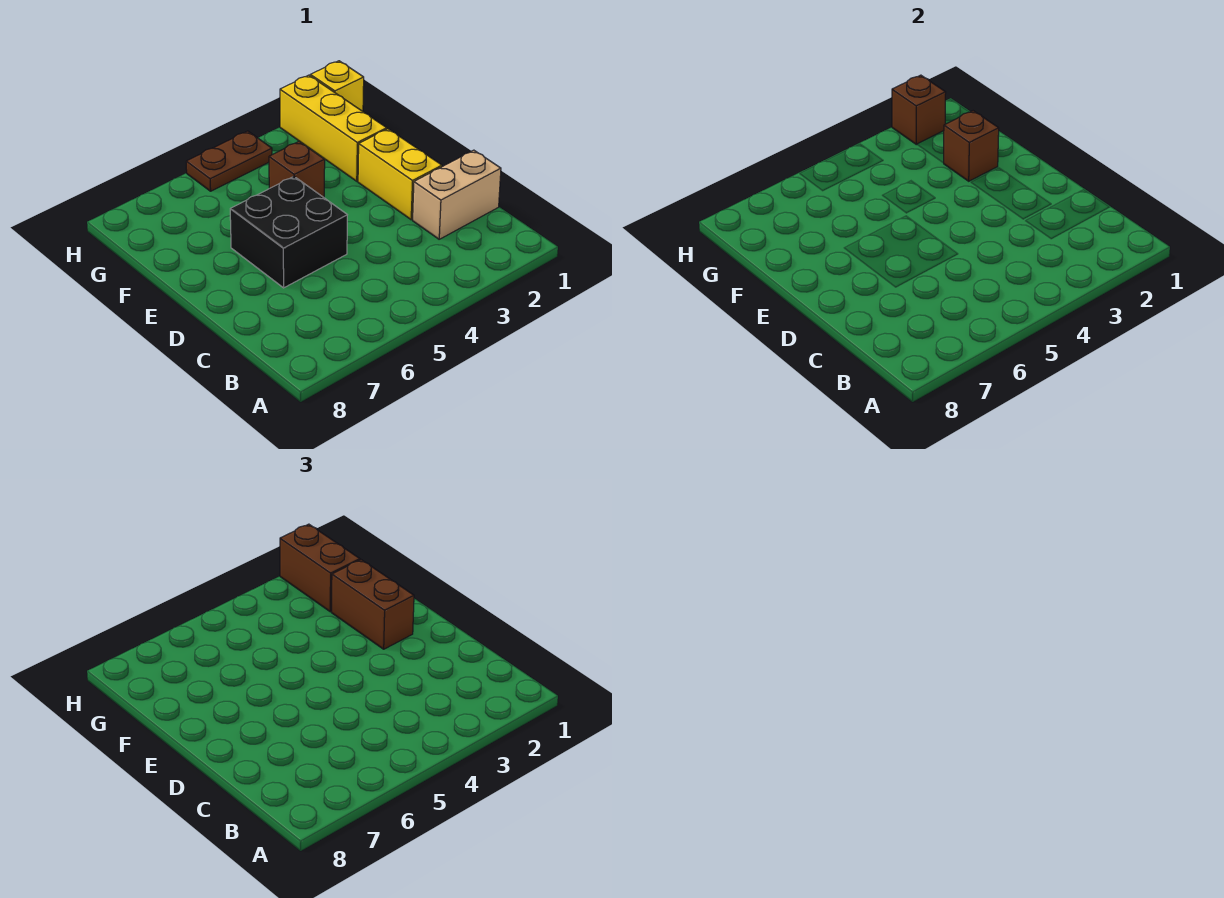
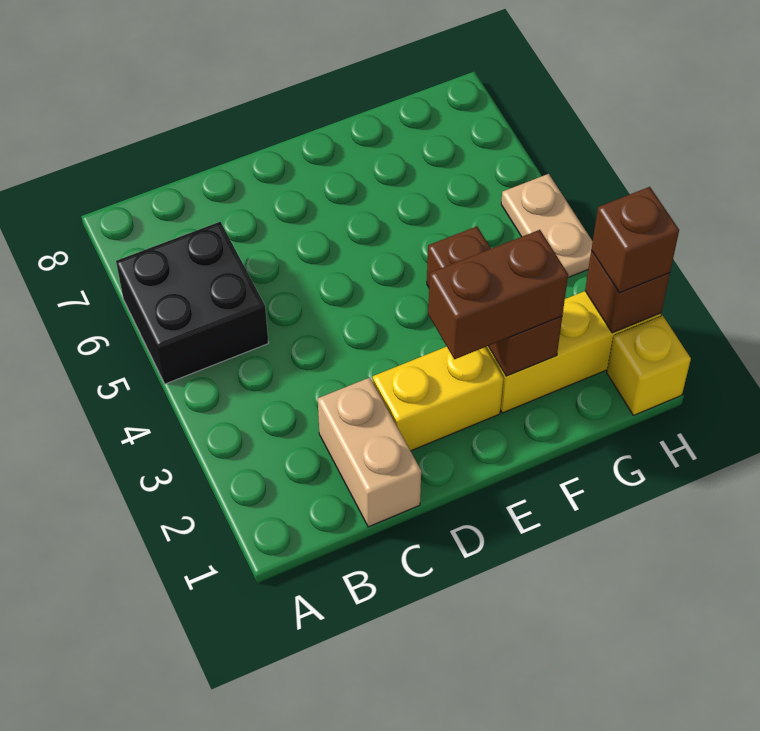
black 2x2 brick [230,176,347,288] -> black 2x2 brick moved to [116,222,268,384]
brown 1x2 brick [280,524,360,612] -> brown 1x1 brick [591,187,679,293]
brown 1x2 plate [186,131,272,191] -> tan 1x2 plate [501,174,593,277]

